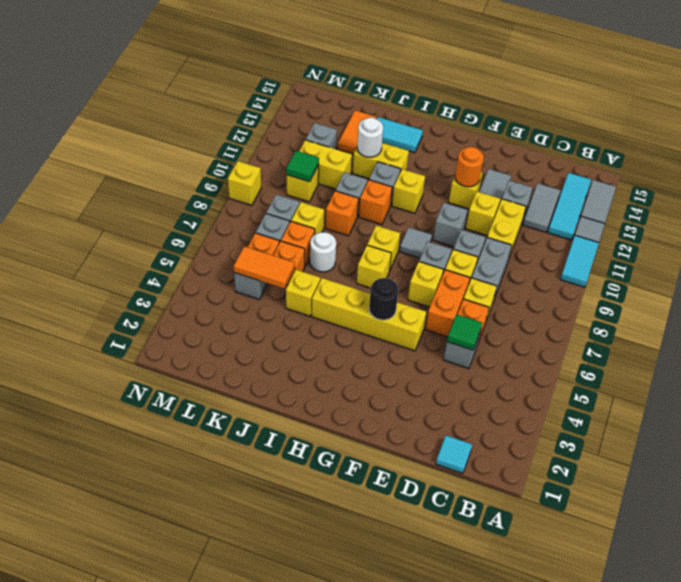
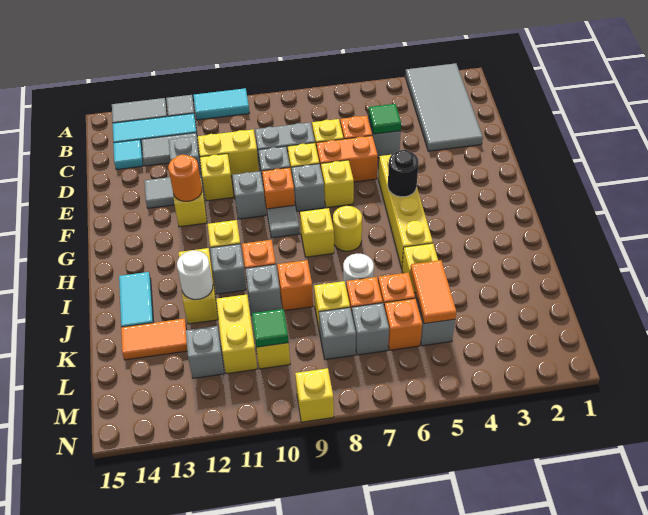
none -> grey 2x4 tile [405,63,483,151]
cyan 1x1 tile [436,435,472,474] -> cyan 1x1 tile moved to [113,140,143,170]
none -> orange 1x1 brick [262,167,295,209]
yellow 1x1 brick [357,245,391,288] -> yellow 1x1 round brick [333,206,362,251]

